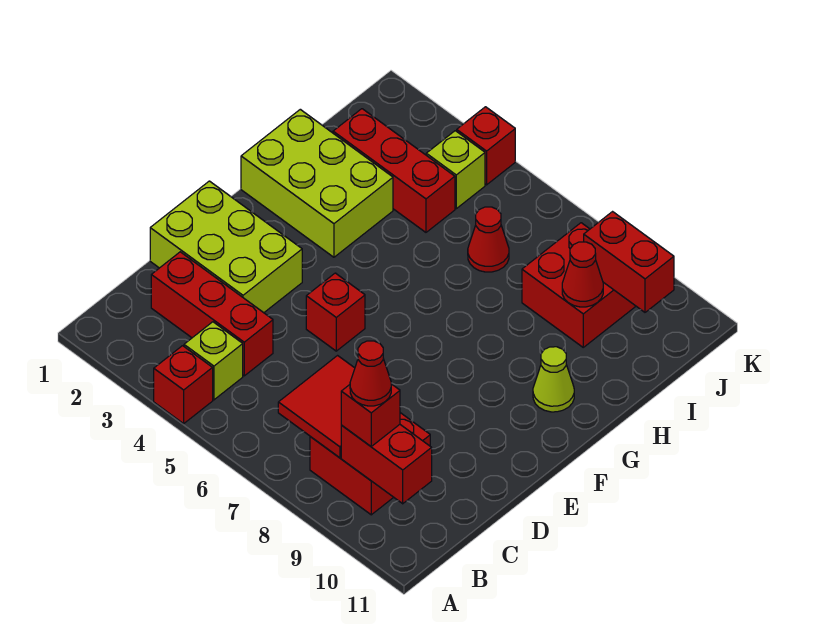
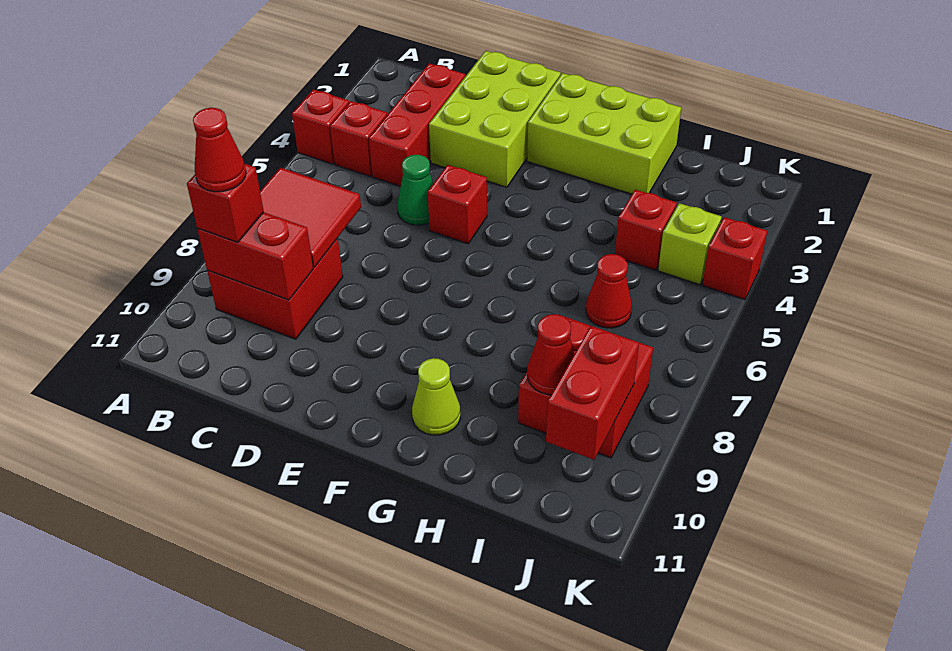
lime 1x1 brick [184,322,243,400] -> red 1x1 brick [330,101,387,177]
red 1x2 brick [341,425,432,504] -> red 1x2 brick turned to [197,212,313,300]
none -> green 1x1 cone [397,155,433,225]
lime 2x3 brick [241,109,393,257] -> lime 2x3 brick turned to [527,73,681,194]
red 1x3 brick [333,109,455,232] -> red 1x1 brick [615,190,677,270]

